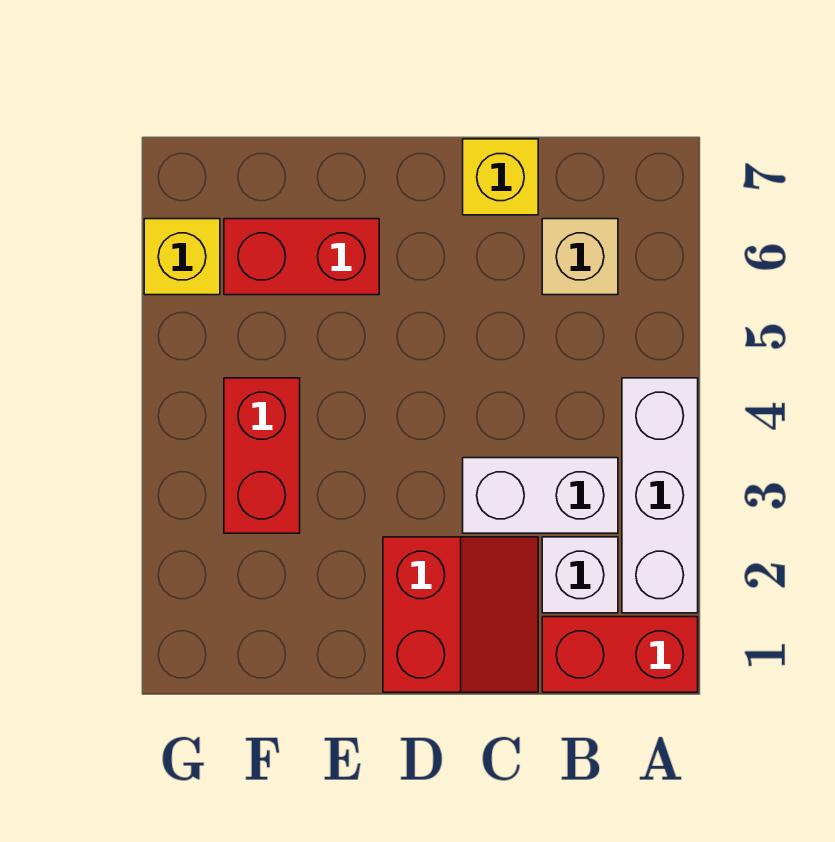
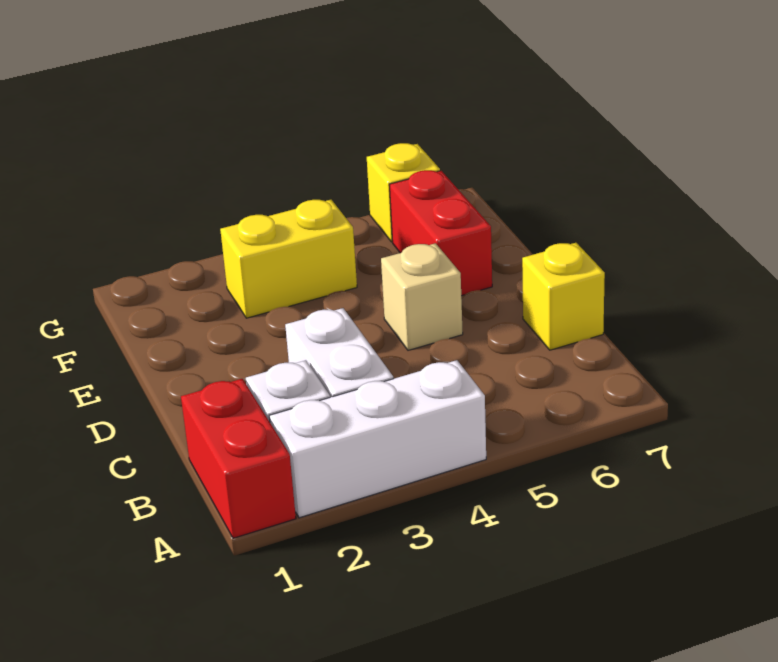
tan 1x1 brick [542,219,618,295] -> tan 1x1 brick moved to [381,243,463,350]
red 2x2 slope [383,537,538,692] -> none
red 1x2 brick [224,378,300,533] -> yellow 1x2 brick [220,200,357,318]

